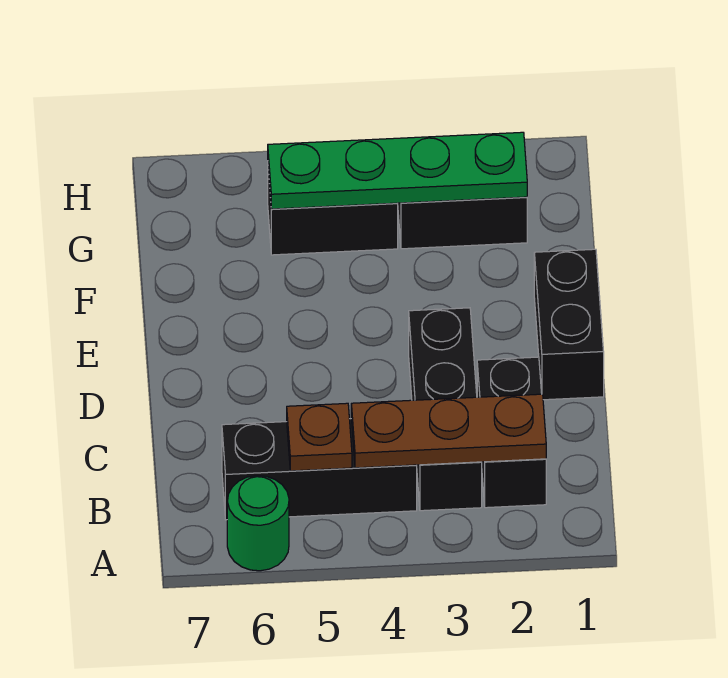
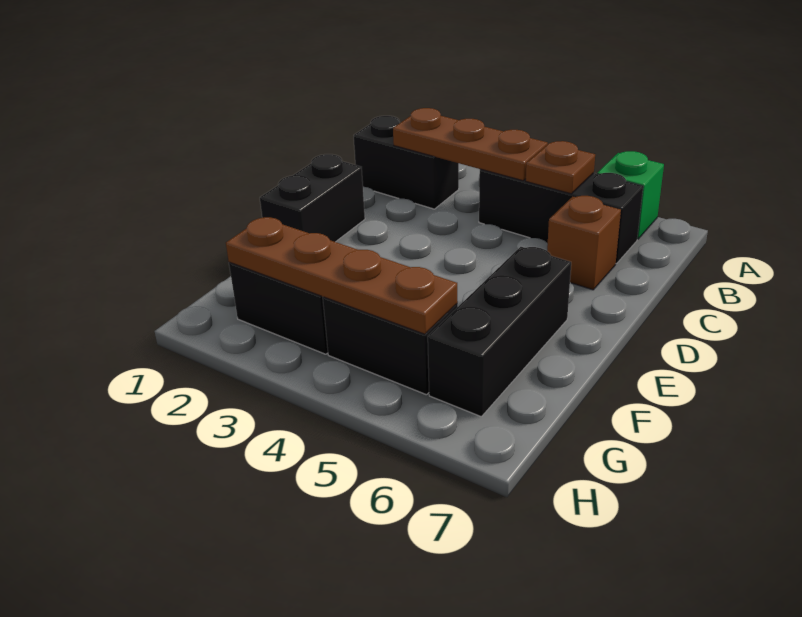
green 1x1 round brick [227,476,289,571] -> green 1x1 brick [597,151,664,239]
black 1x2 brick [477,357,546,508] -> black 1x2 brick turned to [354,116,459,209]
black 1x3 brick [409,308,482,511] -> black 1x3 brick moved to [428,247,571,416]
none -> brown 1x1 brick [547,196,621,290]
green 1x4 plate [268,132,527,209] -> brown 1x4 plate [226,217,458,334]

